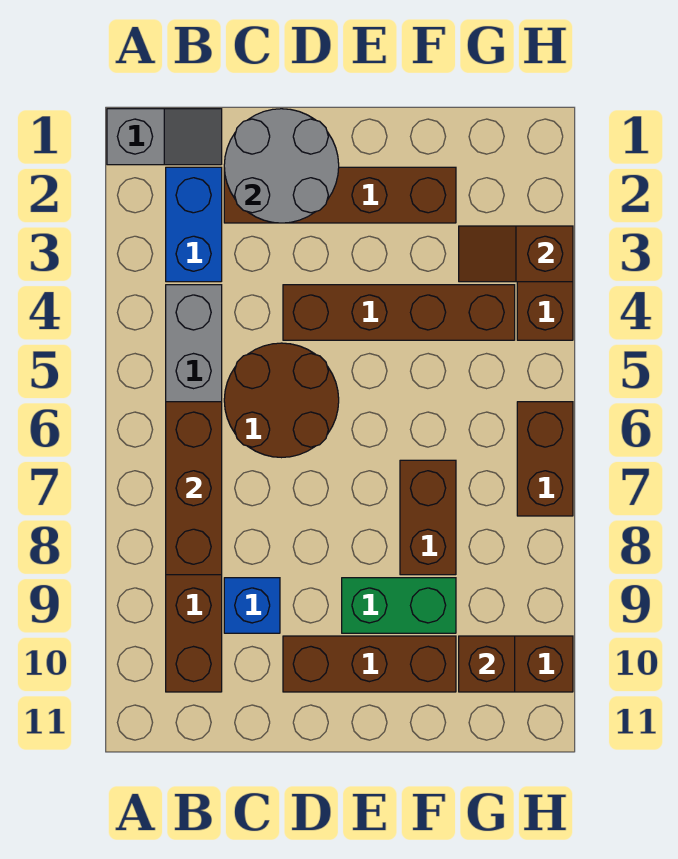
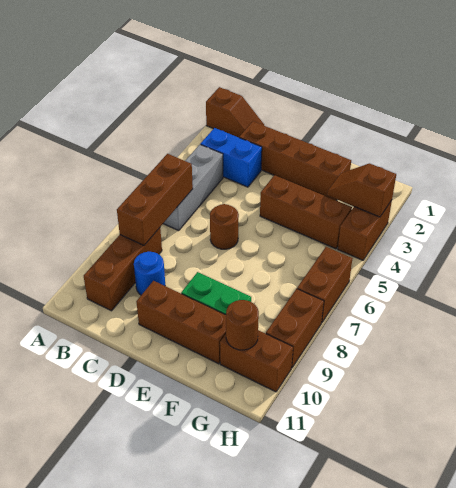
grey 1x2 slope [107,109,222,165] -> brown 1x2 slope [206,87,264,137]
blue 1x2 brick [166,167,222,282] -> blue 1x2 brick turned to [201,128,262,187]
grey 2x2 round brick [224,109,339,223] -> none
brown 2x2 round brick [224,343,339,458] -> brown 1x1 round brick [210,204,239,249]
blue 1x1 brick [224,578,280,633] -> blue 1x1 round brick [134,252,165,295]
brown 1x4 brick [283,285,515,340] -> brown 1x3 brick [260,175,352,249]
brown 1x2 brick [400,460,456,575] -> brown 1x2 brick moved to [266,289,324,368]
brown 1x1 brick [459,636,515,692] -> brown 1x1 round brick [226,300,259,350]

